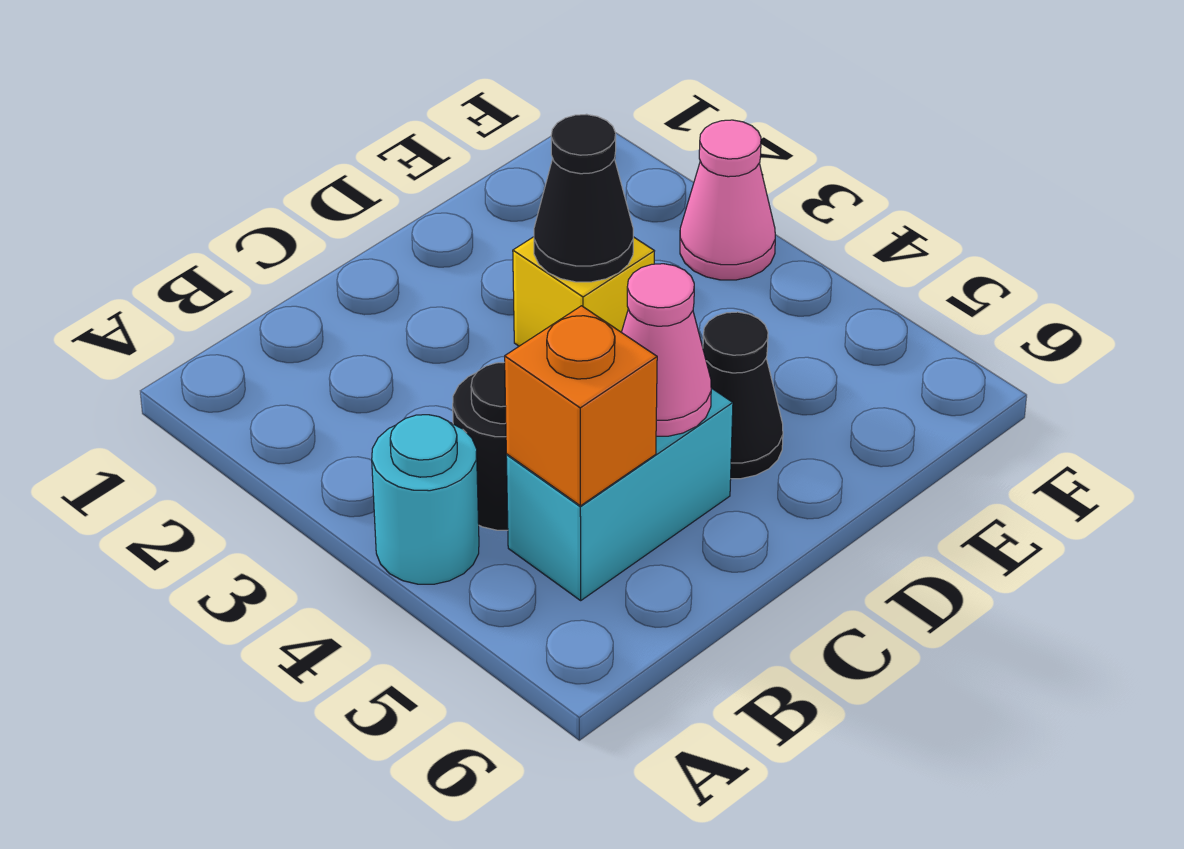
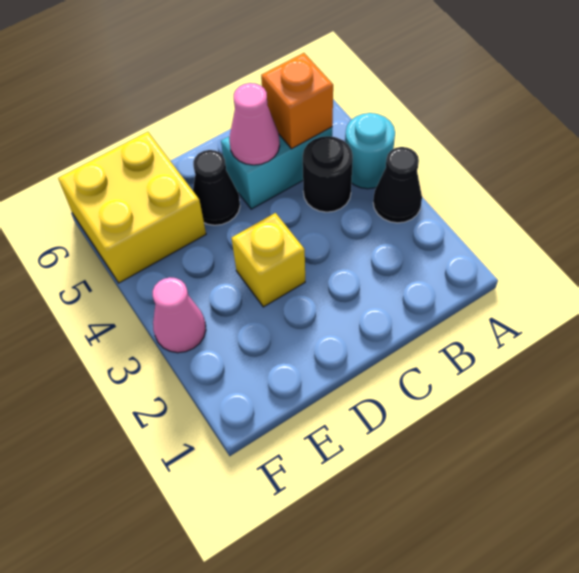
black 1x1 cone [534,115,633,282] -> black 1x1 cone moved to [373,147,422,223]
none -> yellow 2x2 brick [58,132,206,283]

